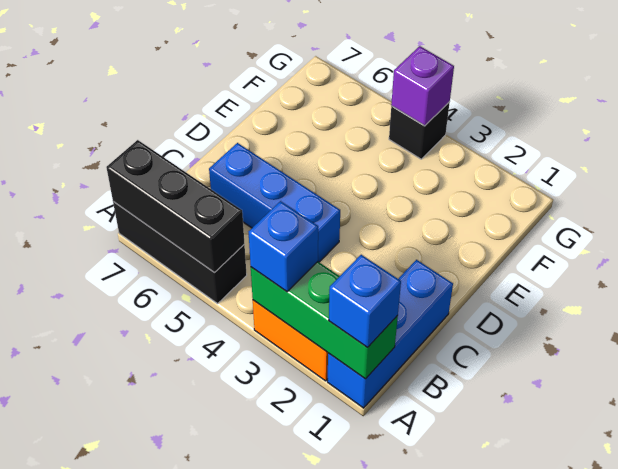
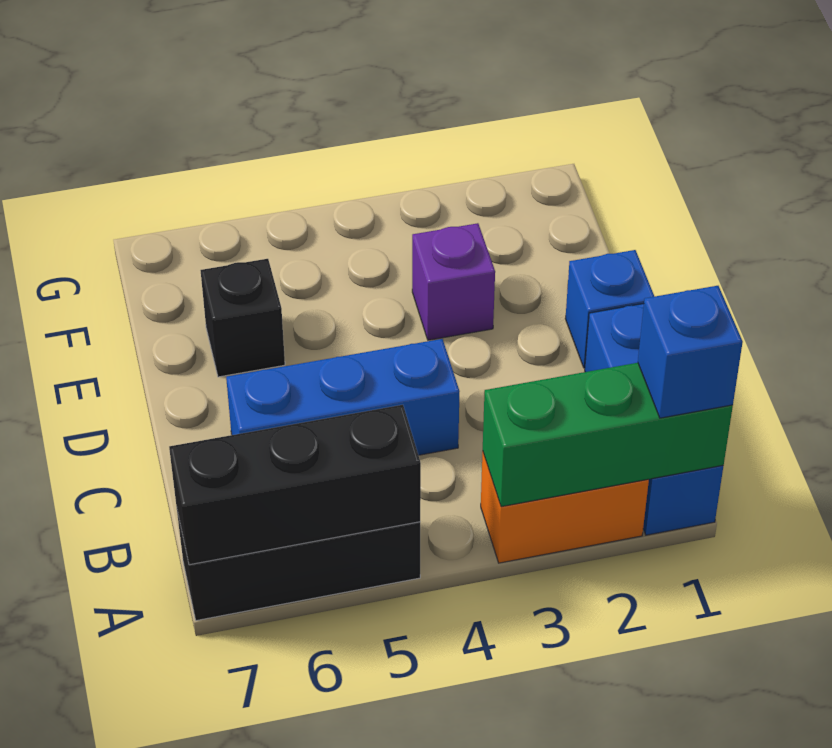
blue 1x1 brick [249,201,318,292] -> blue 1x1 brick moved to [565,250,655,368]
black 1x1 brick [389,102,450,159] -> black 1x1 brick moved to [200,259,285,377]
purple 1x1 brick [391,46,454,126] -> purple 1x1 brick moved to [412,223,495,340]

